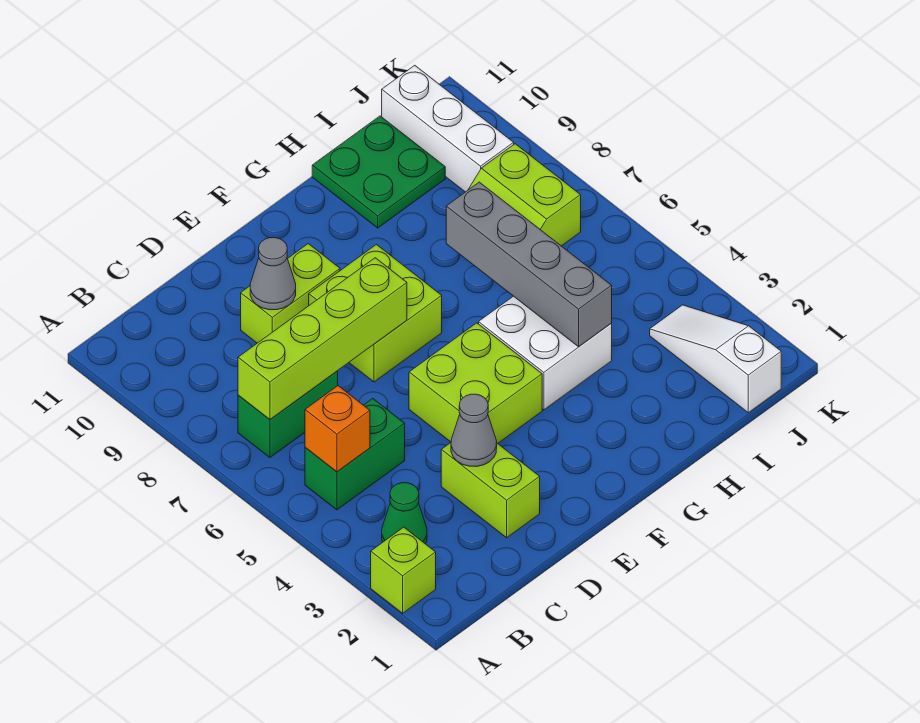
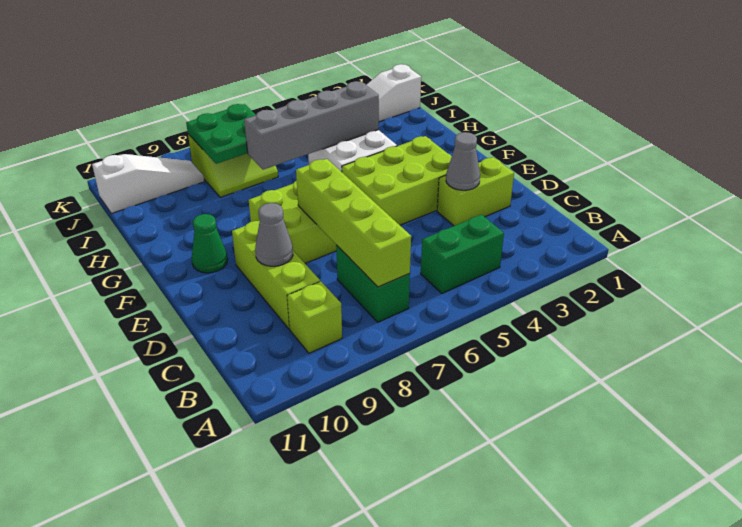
lime 1x1 brick [371,527,436,613] -> lime 1x1 brick moved to [287,281,342,353]
green 1x1 cone [382,483,427,544] -> green 1x1 cone moved to [192,214,228,273]
green 1x2 brick [305,399,405,510] -> green 1x2 brick turned to [421,215,504,293]
orange 1x1 brick [305,386,370,472] -> none
lime 1x2 brick [241,244,340,343] -> lime 1x3 brick [232,221,320,329]
lime 2x2 brick [409,323,542,443] -> lime 2x3 brick [342,136,452,225]
green 2x2 plate [312,116,445,228] -> green 2x2 plate moved to [186,104,256,164]
white 1x3 brick [382,65,514,192] -> white 1x3 slope [92,154,204,214]

